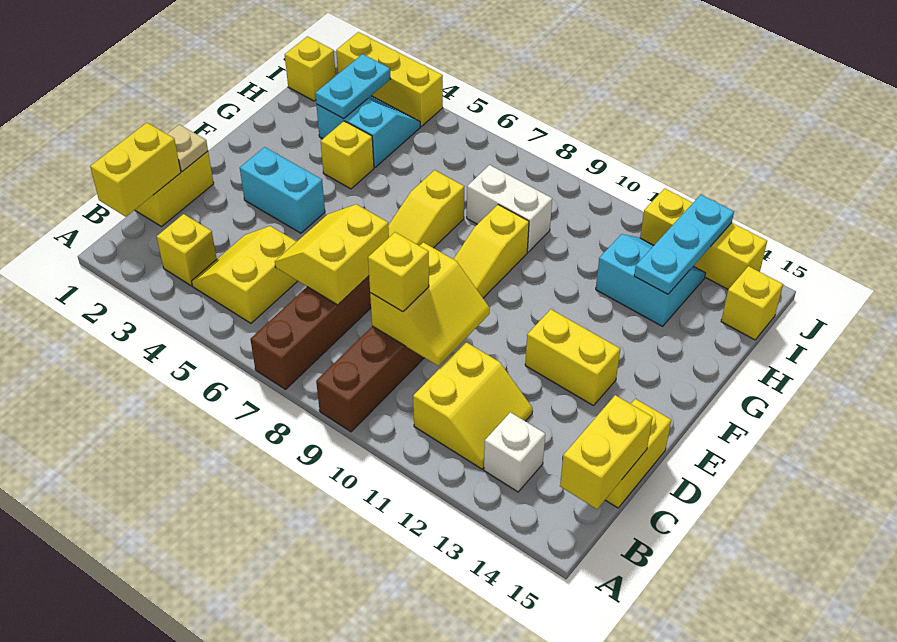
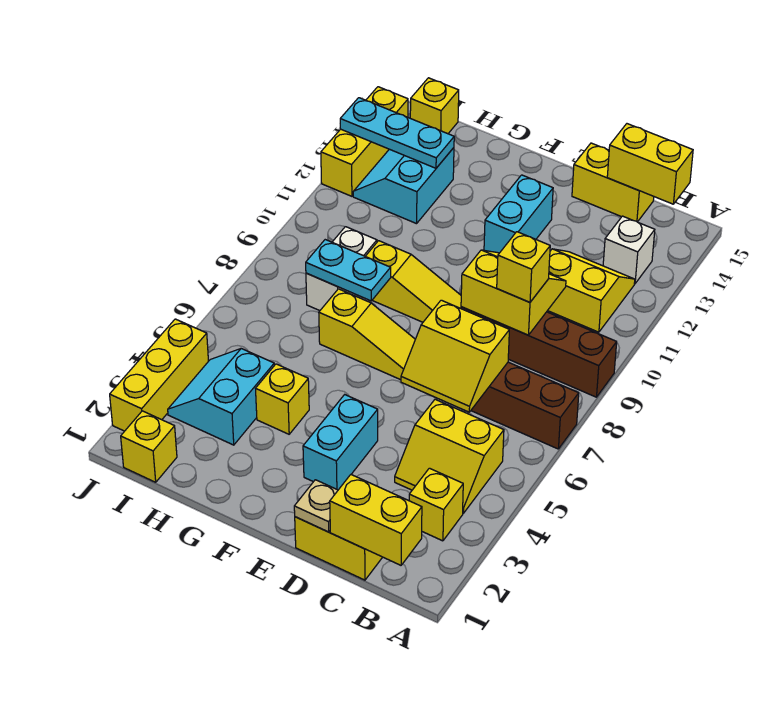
yellow 1x2 brick [525,309,620,406] -> cyan 1x2 brick [484,175,553,253]
cyan 1x2 plate [315,54,390,119] -> cyan 1x2 plate moved to [306,240,391,301]

